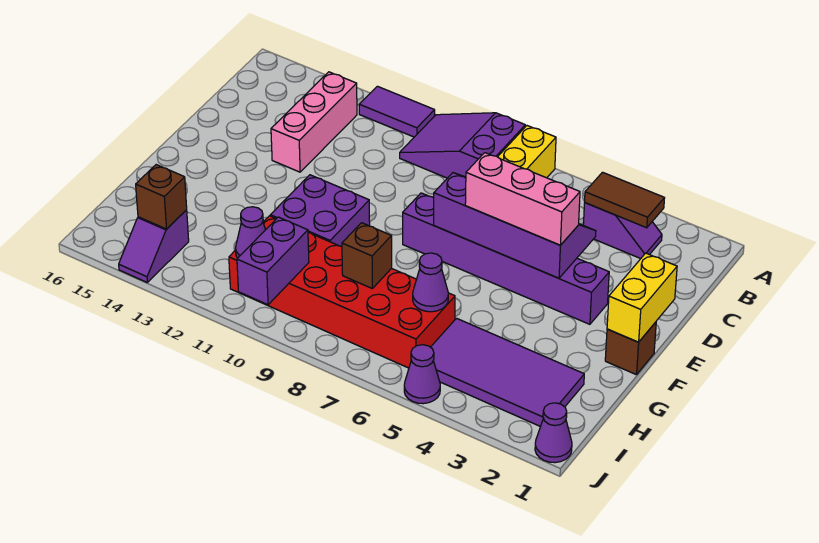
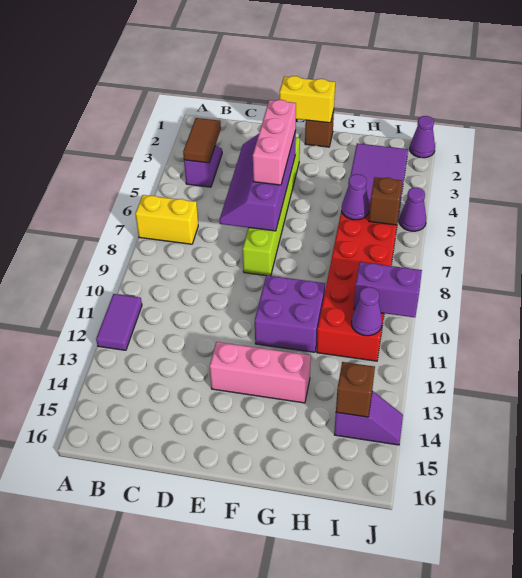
purple 2x3 slope [400,113,525,178] -> none
pink 1x3 brick [271,72,357,172] -> pink 1x3 brick moved to [210,342,311,403]
purple 1x6 brick [403,193,609,324] -> lime 1x6 brick [243,138,300,276]
brown 1x1 brick [342,223,392,288] -> brown 1x1 brick moved to [369,177,402,225]

